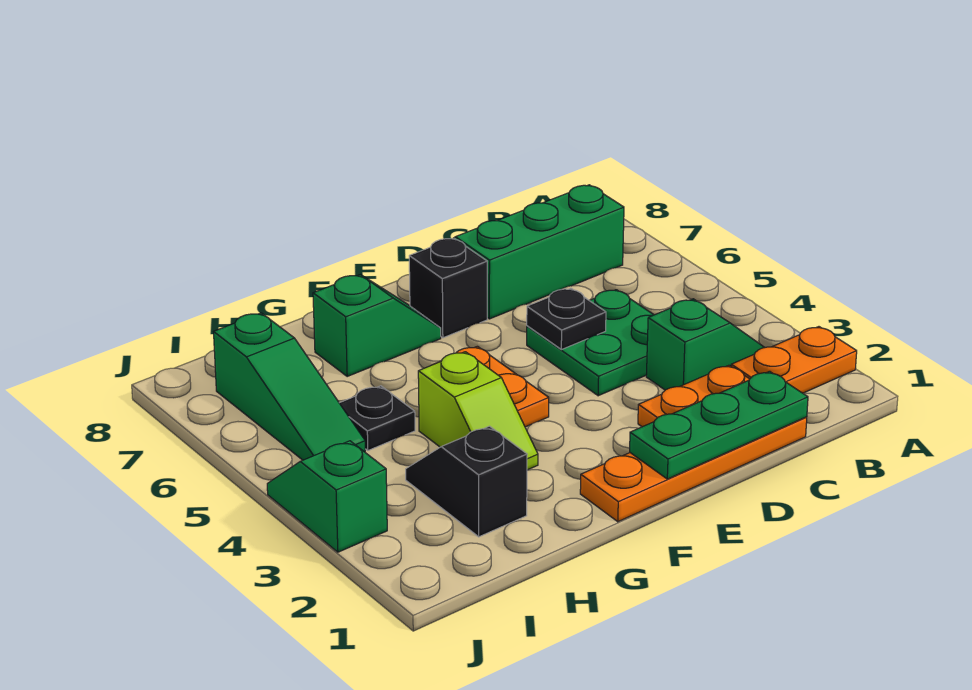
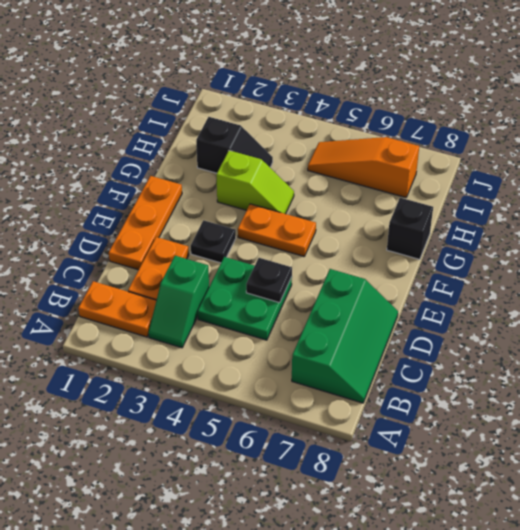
orange 1x2 plate [731,327,857,393] -> orange 1x2 plate turned to [78,281,156,337]
orange 1x4 plate [580,417,807,522] -> orange 1x3 plate [109,176,182,270]
green 1x3 plate [630,371,808,479] -> none
black 1x1 brick [409,238,487,338] -> black 1x1 brick moved to [387,198,433,259]
green 1x2 slope [313,275,441,376] -> none
lime 1x2 slope [418,352,538,470] -> lime 1x2 slope turned to [216,150,294,214]
black 1x1 plate [340,386,415,450] -> black 1x1 plate moved to [191,220,236,263]
green 1x3 slope [214,313,365,460] -> orange 1x3 slope [308,137,419,198]
green 1x2 slope [267,441,387,552] -> none

